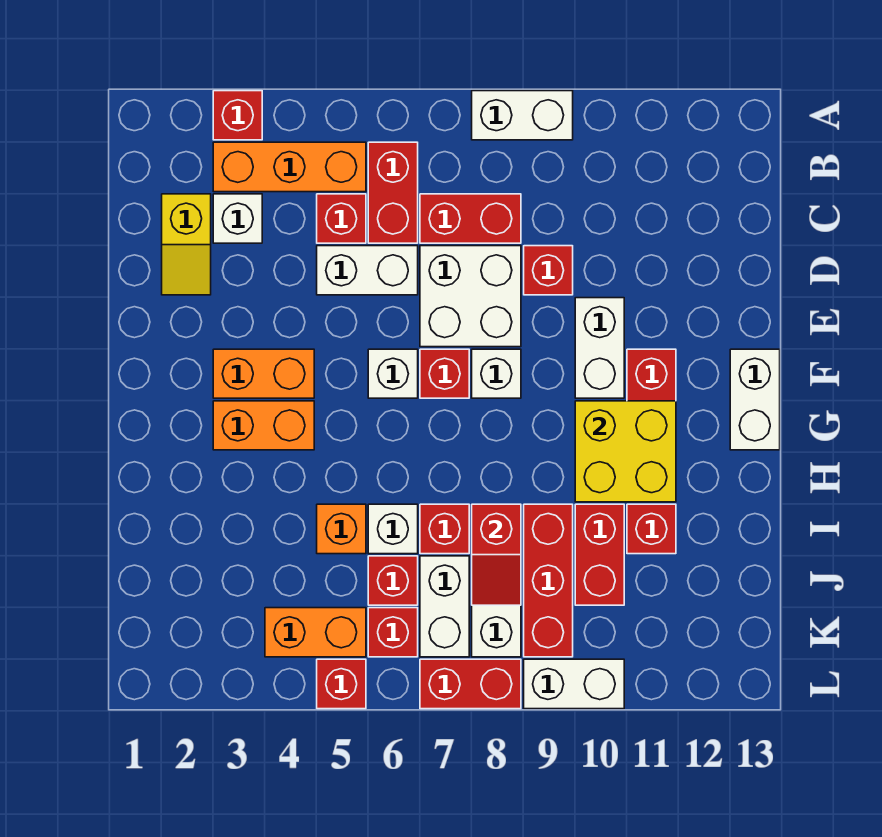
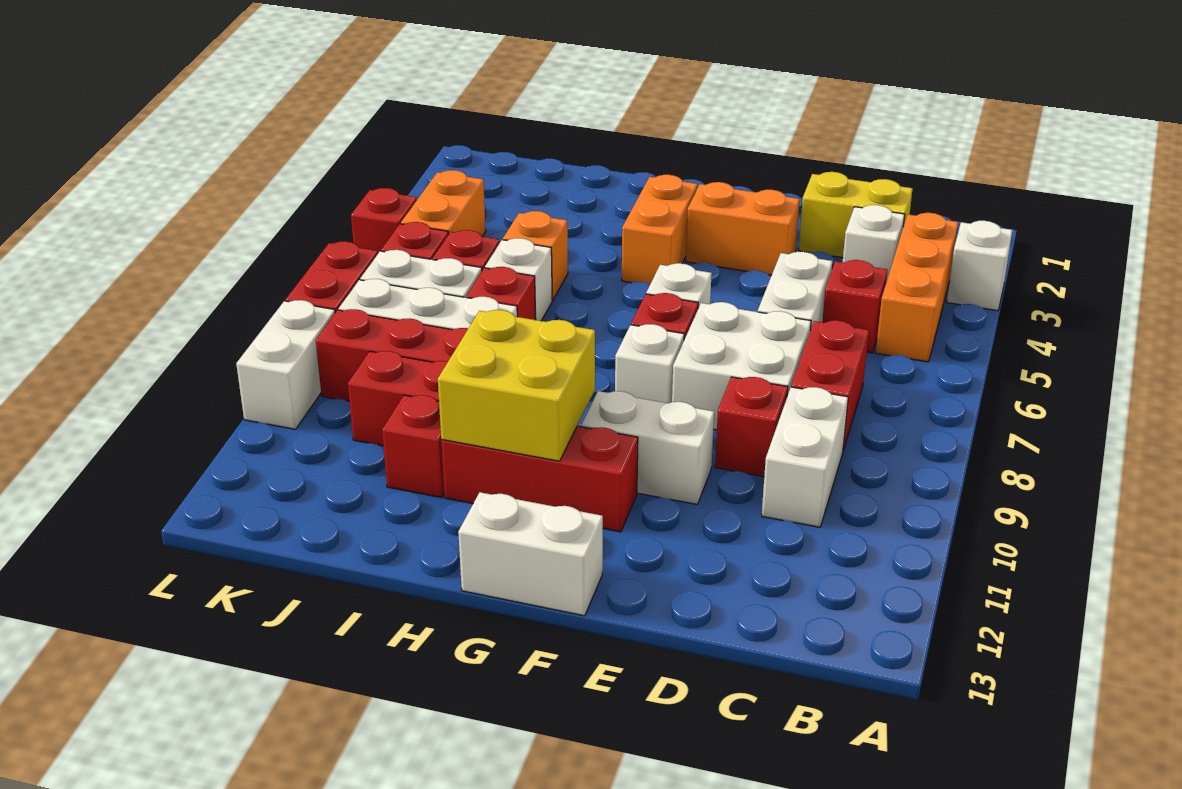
red 1x1 brick [213,91,262,140] -> white 1x1 brick [947,221,1012,311]
white 1x2 brick [472,91,573,140] -> white 1x2 brick moved to [762,387,848,527]
red 1x2 brick [368,142,418,243] -> none
yellow 1x2 slope [162,194,211,295] -> yellow 1x2 brick [799,172,913,258]
orange 1x2 brick [213,349,314,398] -> orange 1x2 brick turned to [686,182,800,275]
red 1x2 slope [472,504,521,605] -> none

